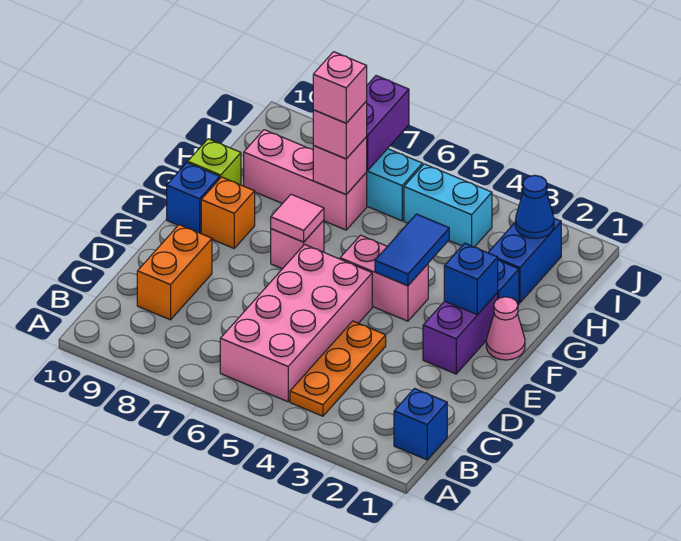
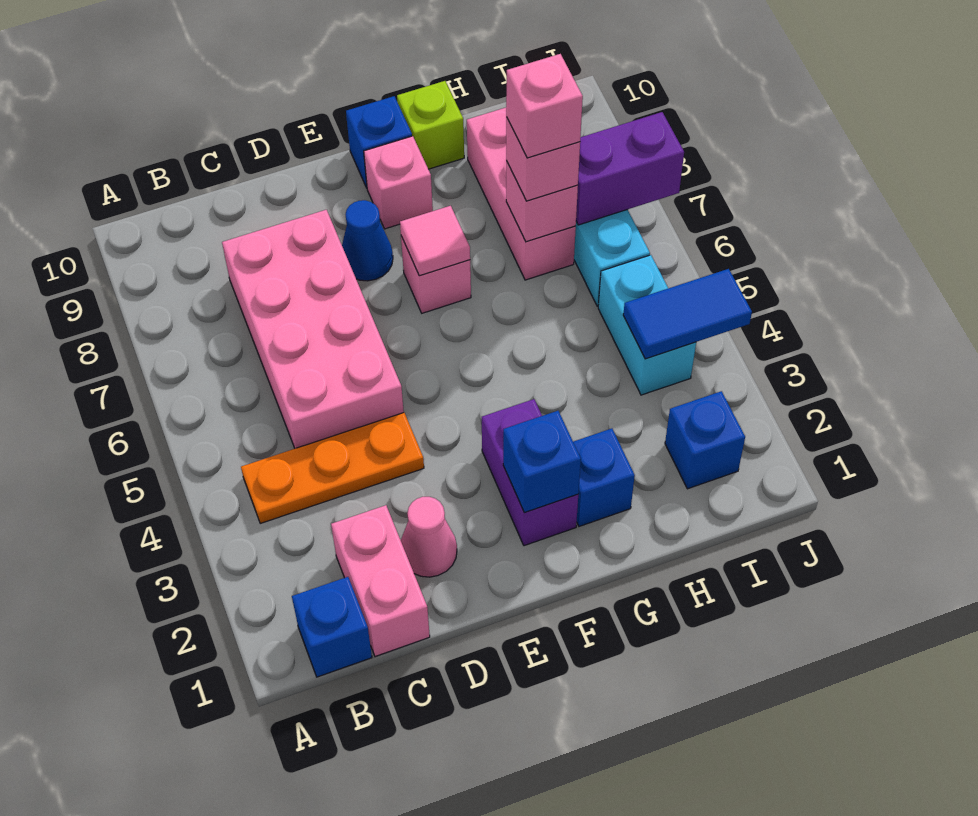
pink 2x4 brick [220,245,372,402] -> pink 2x4 brick turned to [222,210,404,448]
orange 1x2 brick [137,225,212,320] -> none
purple 1x2 brick [423,293,498,374] -> purple 1x2 brick turned to [482,399,578,546]
pink 1x1 cone [486,297,525,360] -> pink 1x1 cone moved to [401,497,457,577]
pink 1x2 brick [340,235,428,321] -> pink 1x2 brick moved to [331,505,430,657]
blue 1x2 tile [375,214,449,286] -> blue 1x2 tile moved to [623,269,752,359]
orange 1x1 brick [201,177,255,248] -> pink 1x1 brick [364,136,433,229]
blue 1x2 brick [488,218,561,303] -> blue 1x1 brick [665,391,745,489]
blue 1x1 cone [515,175,554,239] -> blue 1x1 cone moved to [342,200,393,281]

